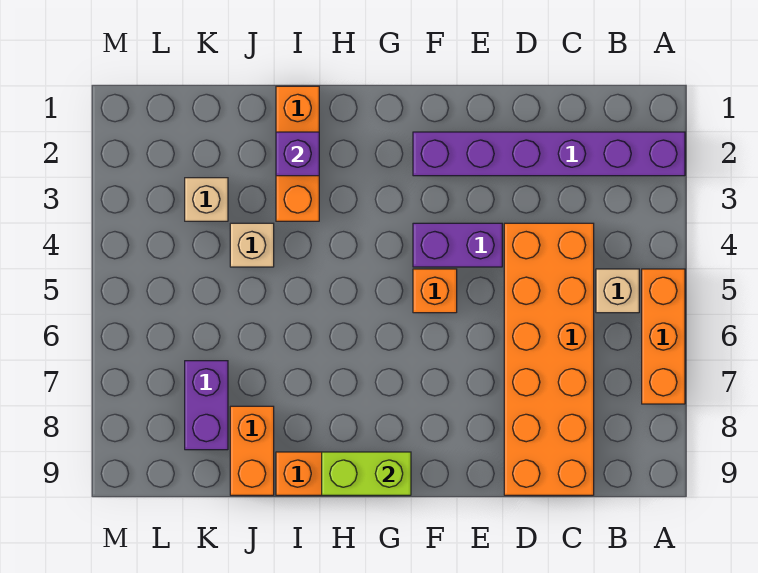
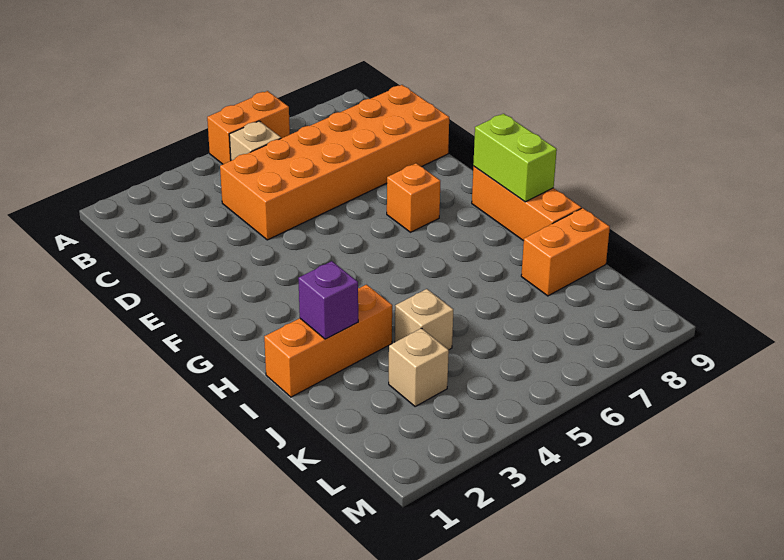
purple 1x6 brick [413,132,685,176] -> none
orange 1x3 brick [642,269,685,404] -> orange 1x2 brick [207,91,290,164]
purple 1x2 brick [413,223,502,267] -> none
orange 1x1 brick [413,269,457,313] -> orange 1x1 brick moved to [387,163,440,232]
purple 1x2 brick [185,361,228,450] -> none

